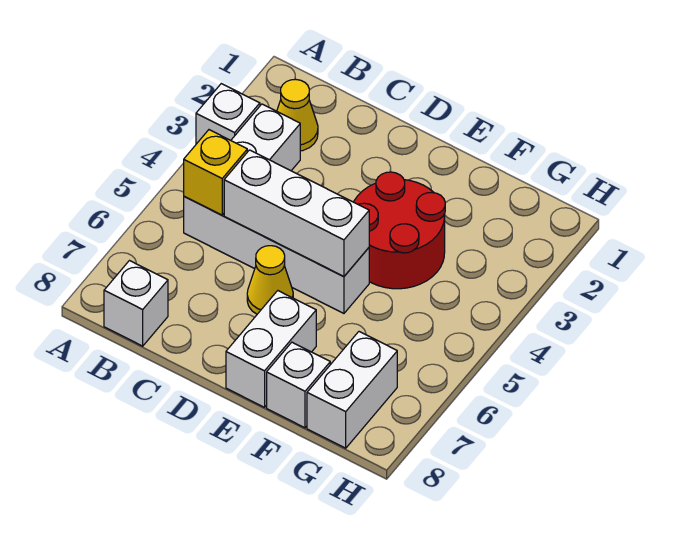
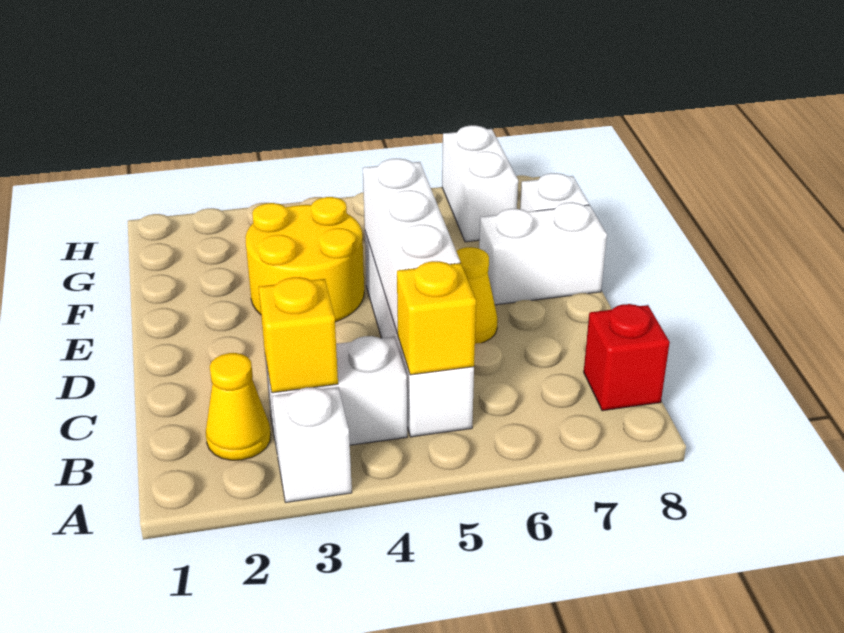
none -> yellow 1x1 brick [259,277,338,393]
white 1x1 brick [104,261,168,346] -> red 1x1 brick [584,304,670,411]
red 2x2 round brick [354,172,445,289] -> yellow 2x2 round brick [246,197,364,322]
white 1x2 brick [307,332,397,448] -> white 1x2 brick turned to [442,125,518,242]

